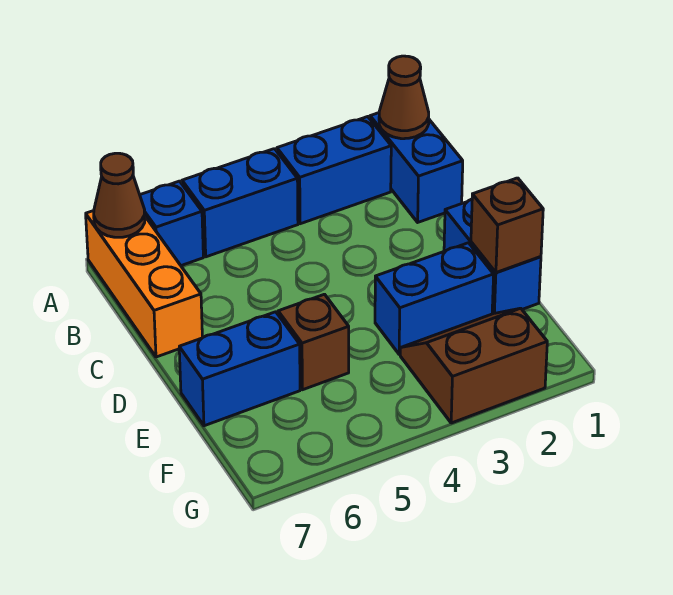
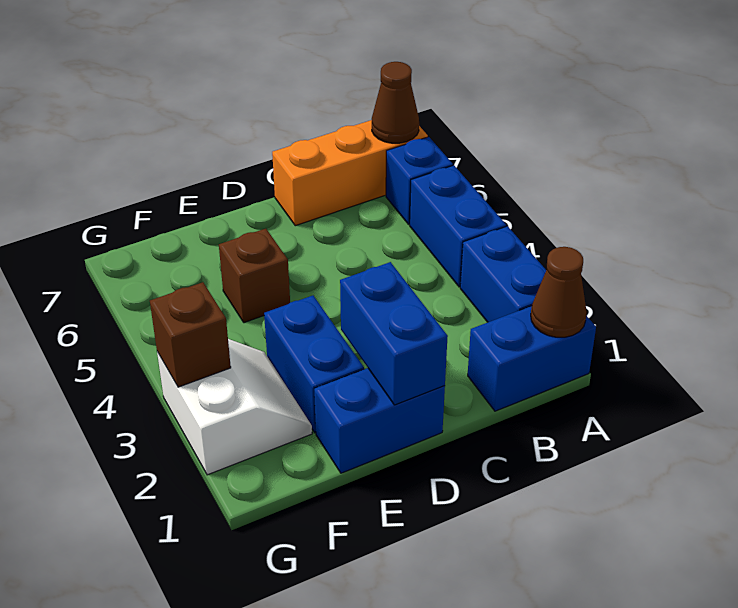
brown 1x1 brick [471,178,543,272] -> brown 1x1 brick moved to [150,282,231,387]
blue 1x2 brick [179,312,300,426] -> blue 1x2 brick moved to [340,262,448,405]
brown 2x2 slope [400,308,547,423] -> white 2x2 slope [157,339,312,475]

